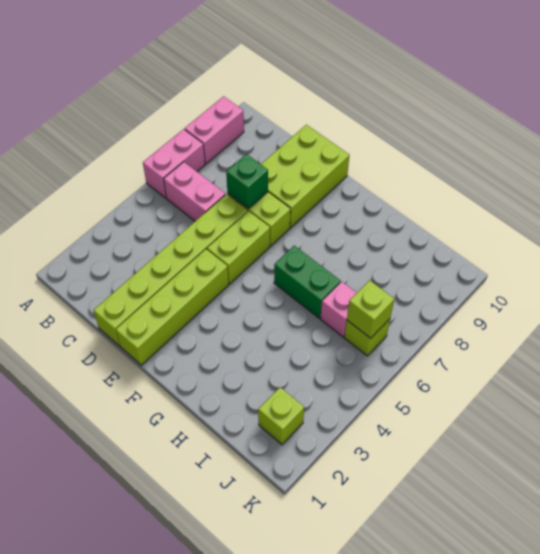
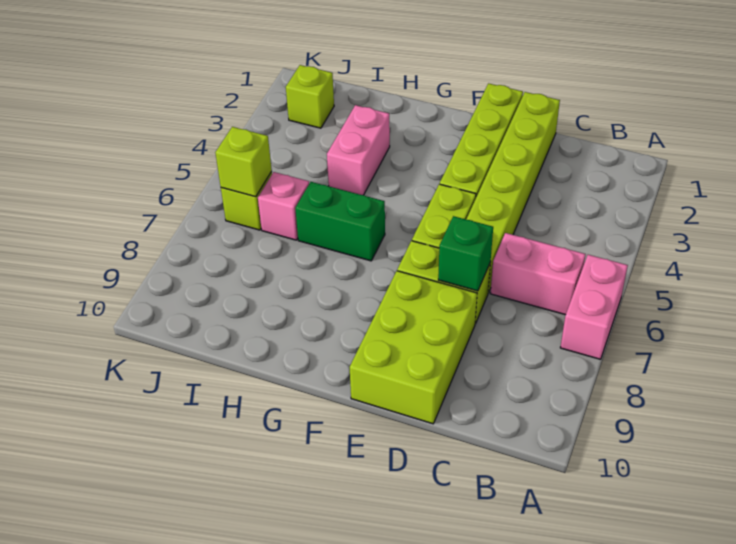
pink 1x2 brick [185,96,244,164] -> pink 1x2 brick moved to [327,105,390,195]

